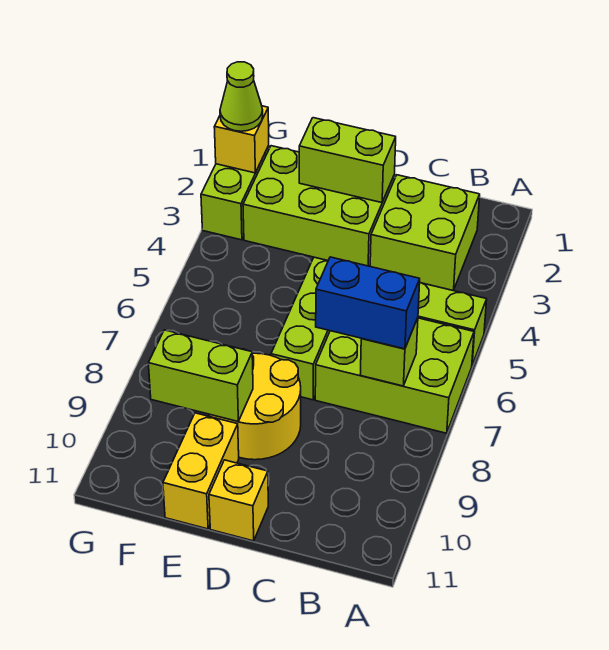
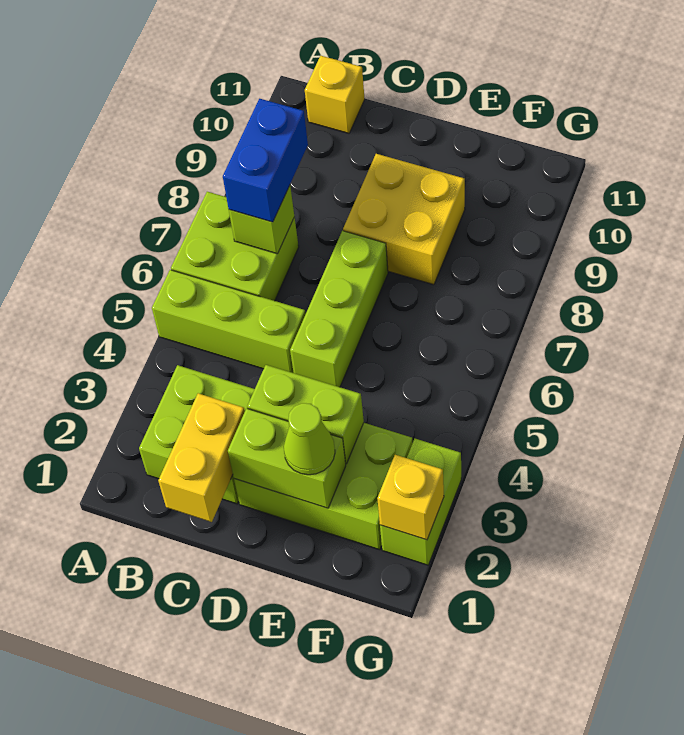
lime 2x3 brick [315,318,474,433] -> lime 2x2 brick [171,192,299,301]
blue 1x2 brick [316,257,420,349] -> blue 1x2 brick turned to [223,99,308,222]
yellow 2x2 round brick [209,349,301,460] -> yellow 2x2 brick [343,154,465,285]
yellow 1x1 brick [209,460,268,541] -> yellow 1x1 brick moved to [305,56,365,133]
lime 1x2 brick [148,330,253,422] -> lime 1x2 brick moved to [247,365,364,464]
yellow 1x2 brick [163,413,239,529] -> yellow 1x2 brick moved to [158,393,245,522]
lime 1x1 cone [220,62,263,131] -> lime 1x1 cone moved to [284,403,335,475]

